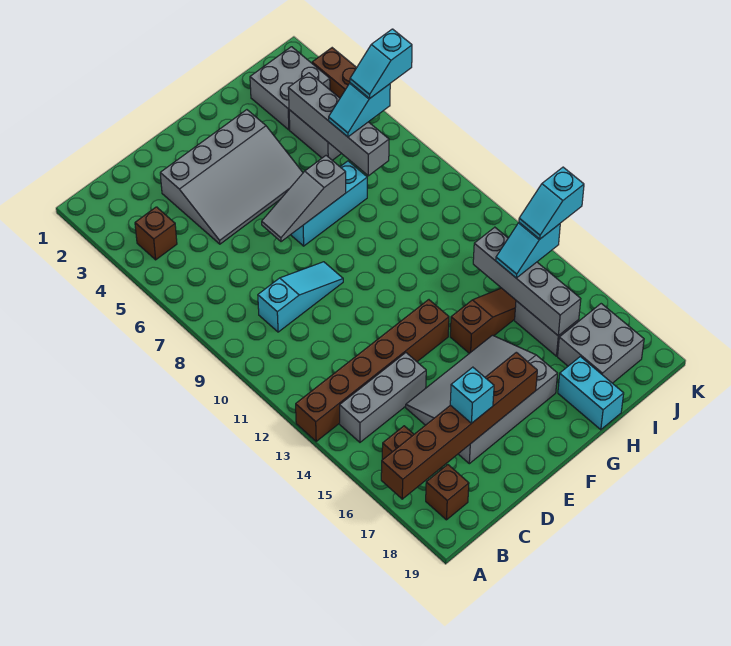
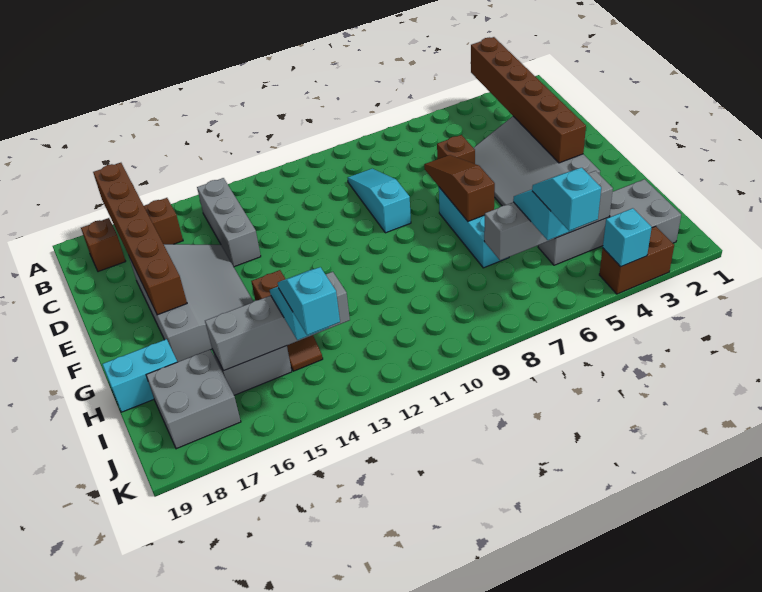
brown 1x6 brick [296,300,449,441] -> brown 1x6 brick moved to [471,37,586,163]
brown 1x1 brick [135,207,177,260] -> brown 1x1 brick moved to [437,135,475,164]
cyan 1x3 slope [258,262,343,332] -> cyan 1x3 slope turned to [348,169,411,233]
cyan 1x1 brick [450,367,494,423] -> cyan 1x1 brick moved to [603,208,652,267]
grey 1x3 slope [262,156,346,242] -> brown 1x3 slope [424,155,495,221]

